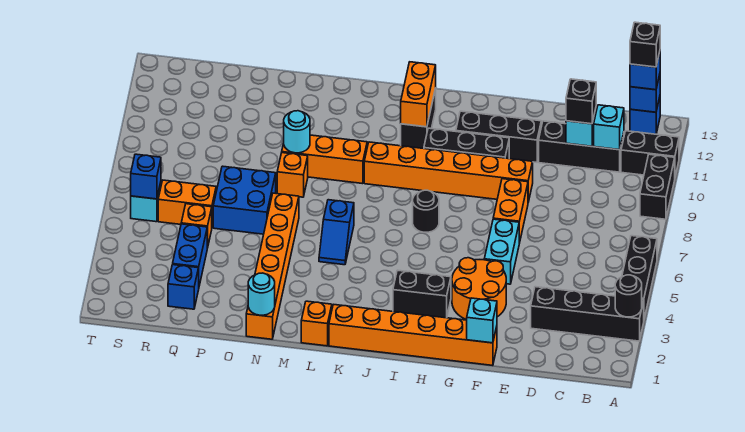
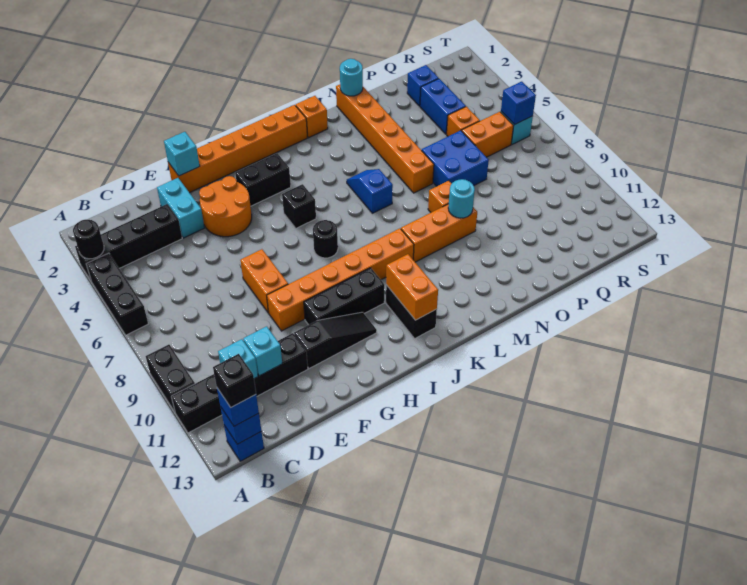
black 1x1 brick [566,79,596,124] -> black 1x1 brick moved to [282,184,316,228]
cyan 1x2 brick [484,219,519,284] -> cyan 1x2 brick moved to [157,178,205,238]
black 1x3 brick [456,111,541,162] -> black 1x3 slope [294,312,377,369]

